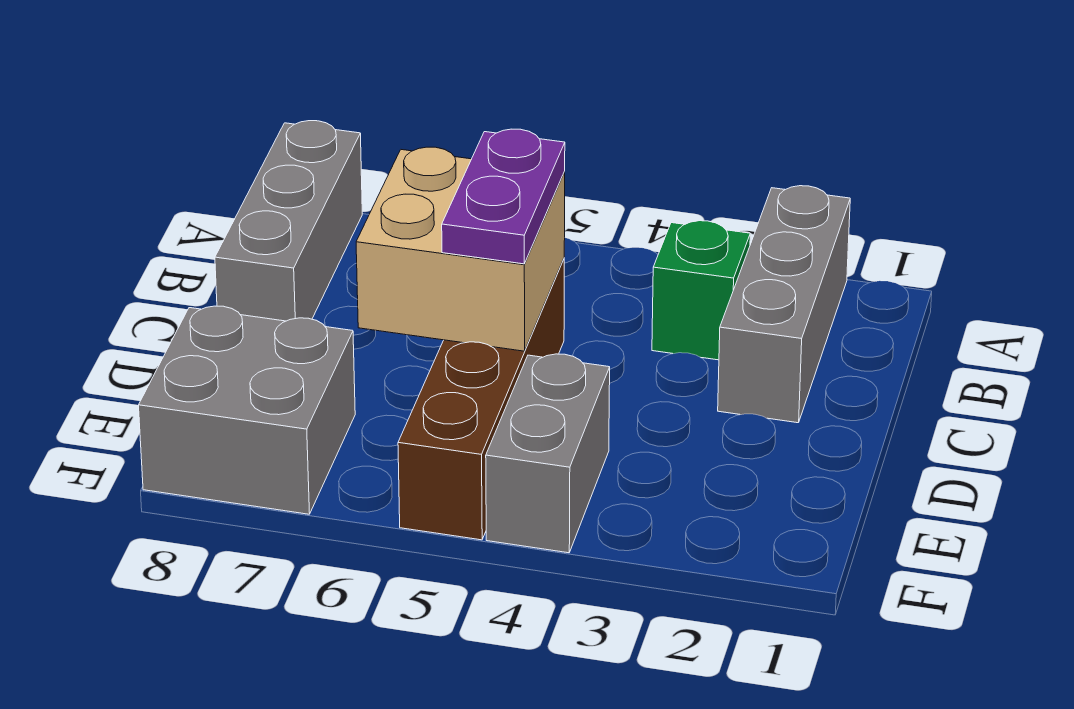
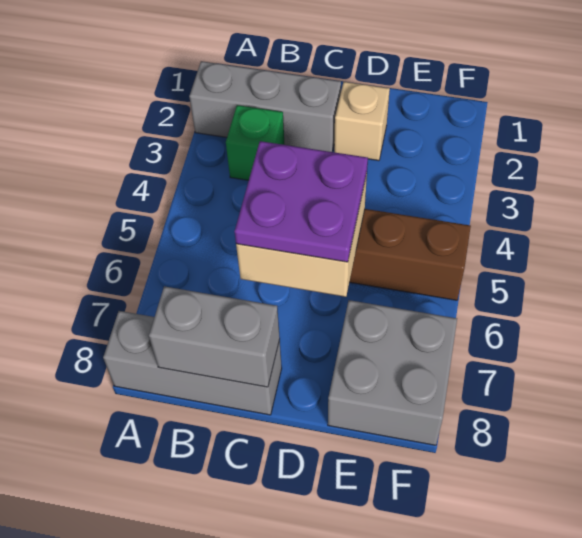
purple 1x2 plate [442,129,565,264] -> purple 2x2 plate [235,141,368,262]
none -> tan 1x1 brick [334,82,390,161]
grey 1x2 brick [486,354,610,553] -> grey 1x2 brick moved to [149,286,280,387]

